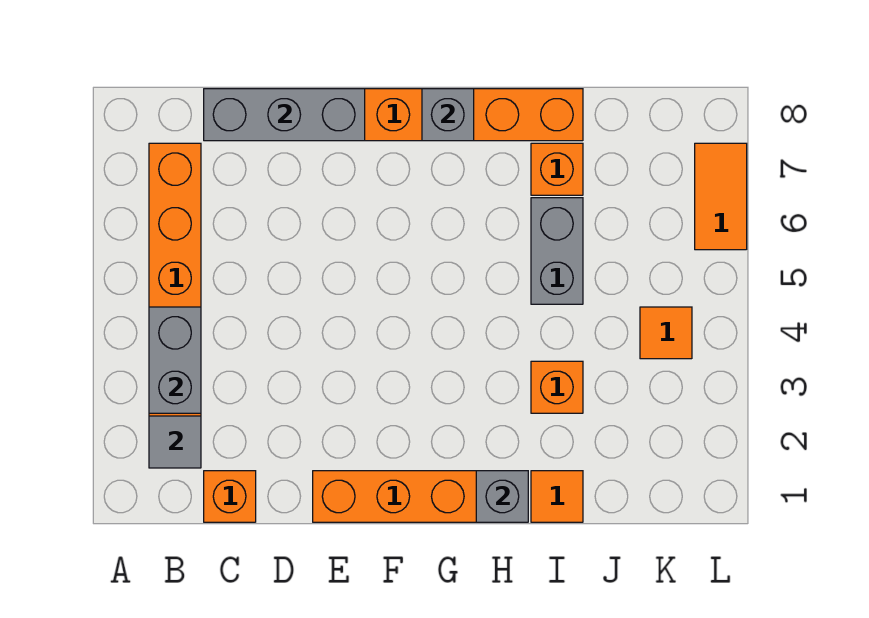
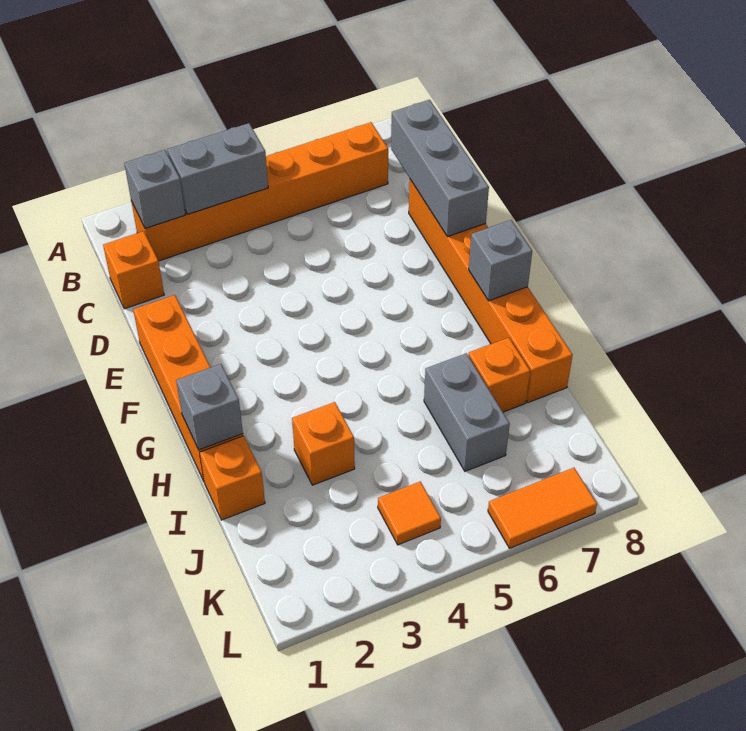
grey 1x1 tile [149,416,201,468] -> grey 1x1 brick [124,150,185,229]
orange 1x1 tile [531,471,583,522] -> orange 1x1 brick [200,436,265,520]
grey 1x2 brick [531,198,583,304] -> grey 1x2 brick turned to [424,353,510,471]

